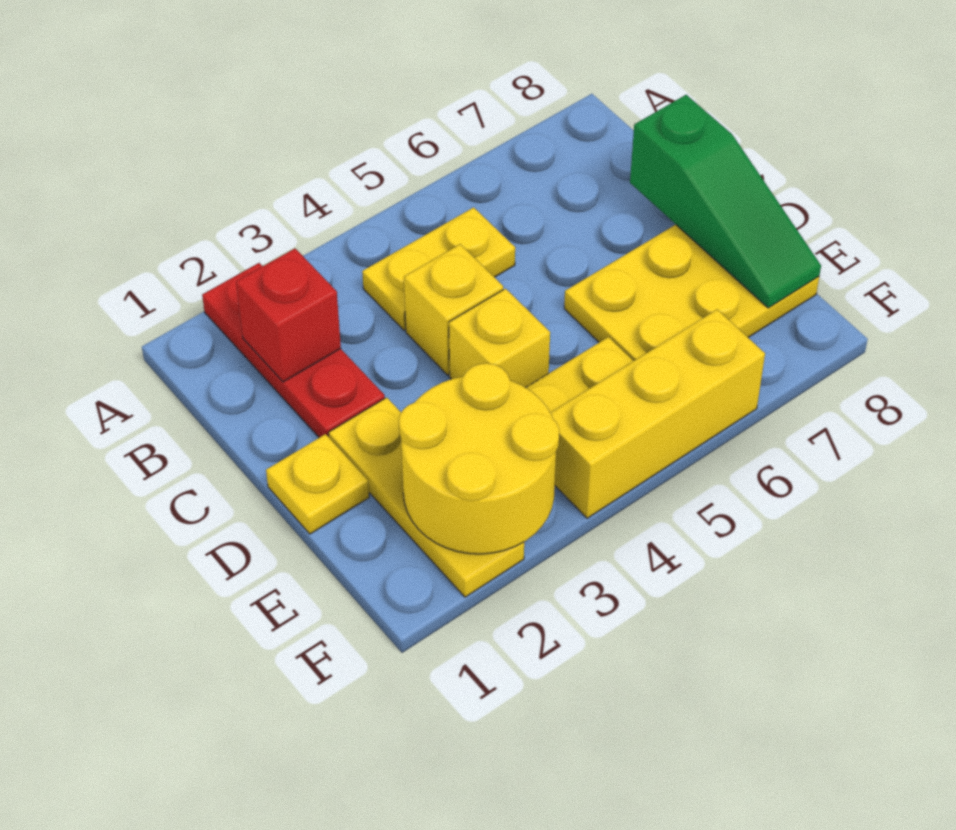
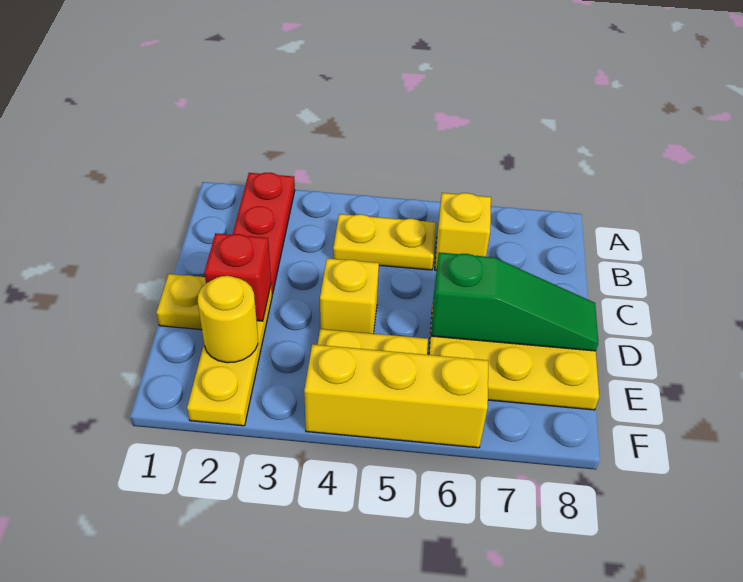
red 1x1 brick [236,249,341,382] -> red 1x1 brick moved to [204,233,271,321]
yellow 1x1 brick [404,244,503,375] -> yellow 1x1 brick moved to [435,193,491,270]
green 1x3 slope [630,95,821,308] -> green 1x3 slope turned to [431,253,598,351]
yellow 2x2 round brick [399,363,559,554] -> yellow 1x1 round brick [198,276,258,363]

